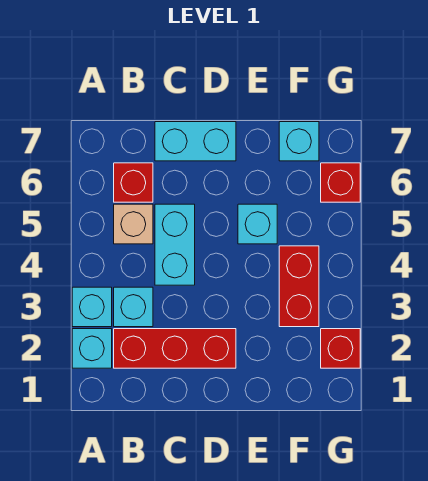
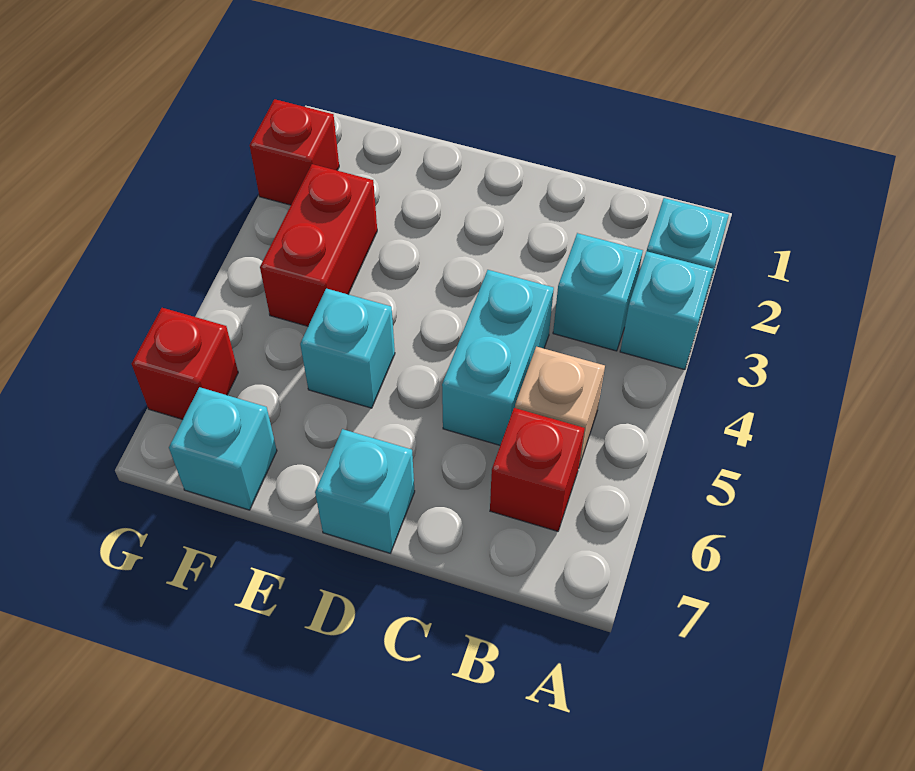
red 1x3 brick [114,329,236,368] -> none
cyan 1x2 brick [155,122,236,161] -> cyan 1x1 brick [315,429,415,553]

